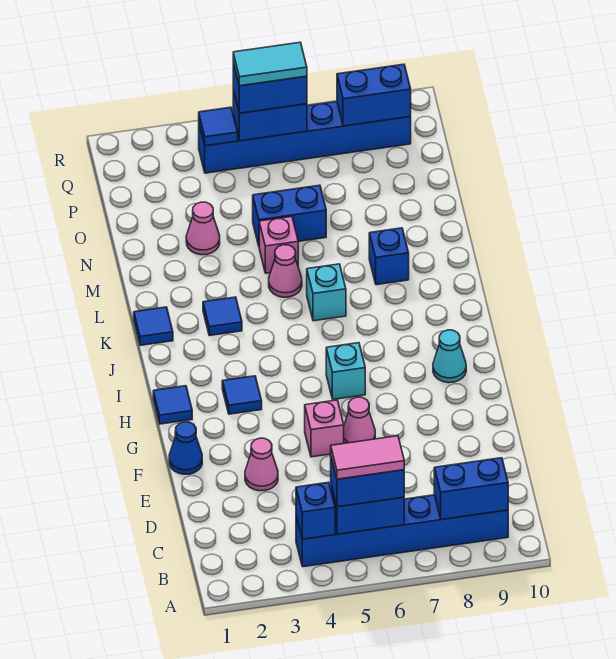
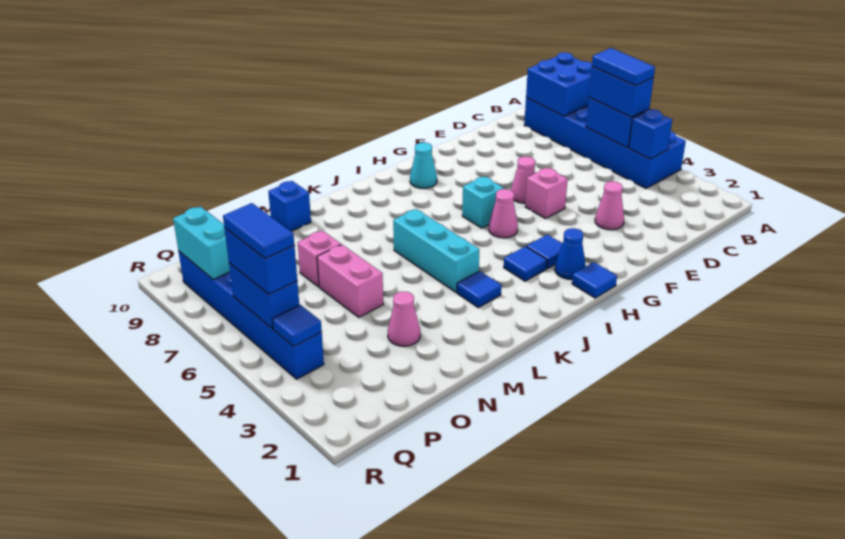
blue 1x6 brick [296,495,508,567] -> blue 2x6 brick [524,98,686,188]
pink 1x2 tile [331,436,404,479] -> blue 1x2 tile [592,48,655,86]
blue 1x2 brick [434,458,508,520] -> blue 2x2 brick [526,52,592,116]
blue 1x1 cone [169,422,202,474] -> blue 1x1 cone moved to [555,228,586,279]
blue 1x1 tile [134,307,173,345] -> blue 1x1 tile moved to [504,246,547,281]
cyan 1x1 brick [307,264,346,321] -> cyan 1x3 brick [393,209,480,292]
pink 1x1 cone [269,245,302,297] -> pink 1x1 cone moved to [489,189,518,238]
blue 1x1 brick [369,228,409,285] -> blue 1x1 brick moved to [268,181,311,231]
pink 1x1 brick [259,217,298,273] -> pink 1x1 brick moved to [298,231,341,287]
blue 1x2 brick [253,185,326,246] -> pink 1x2 brick [317,245,383,317]
cyan 1x2 tile [233,42,307,86] -> blue 1x2 tile [223,203,294,259]
blue 1x2 brick [337,64,411,126] -> cyan 1x2 brick [173,207,230,279]

